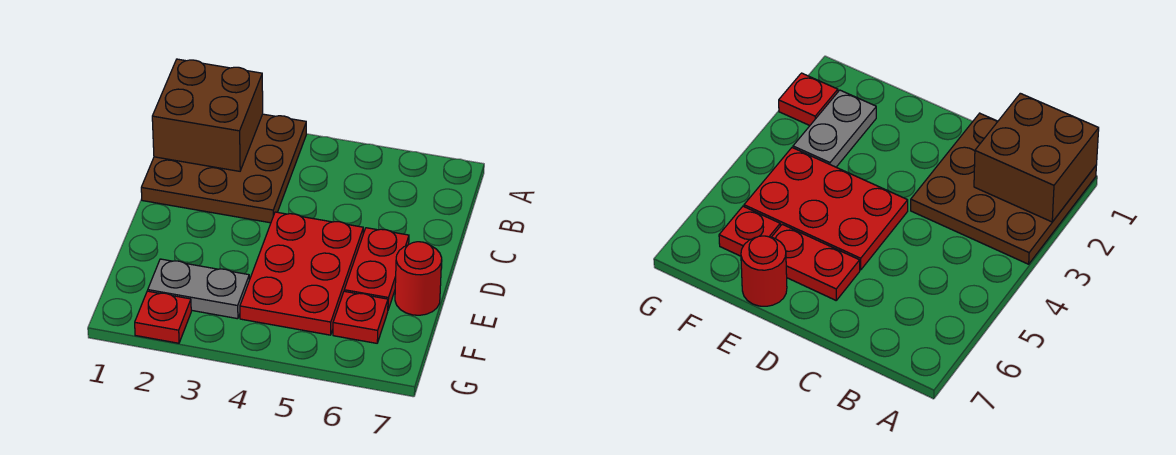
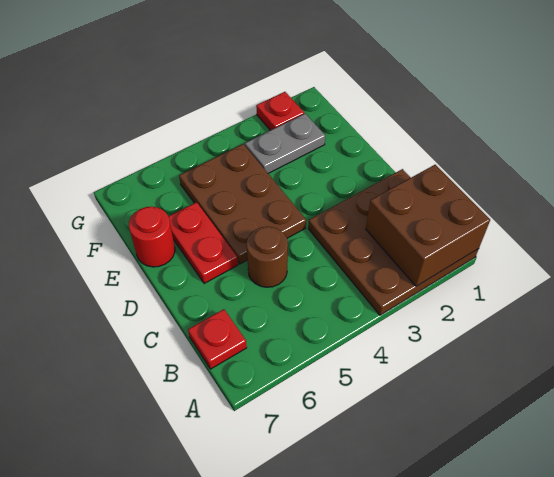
none -> brown 1x1 round brick [247,226,288,287]
red 2x3 plate [240,212,363,335] -> brown 2x3 plate [179,144,306,264]
red 1x1 plate [333,291,388,343] -> red 1x1 plate moved to [188,309,247,369]

